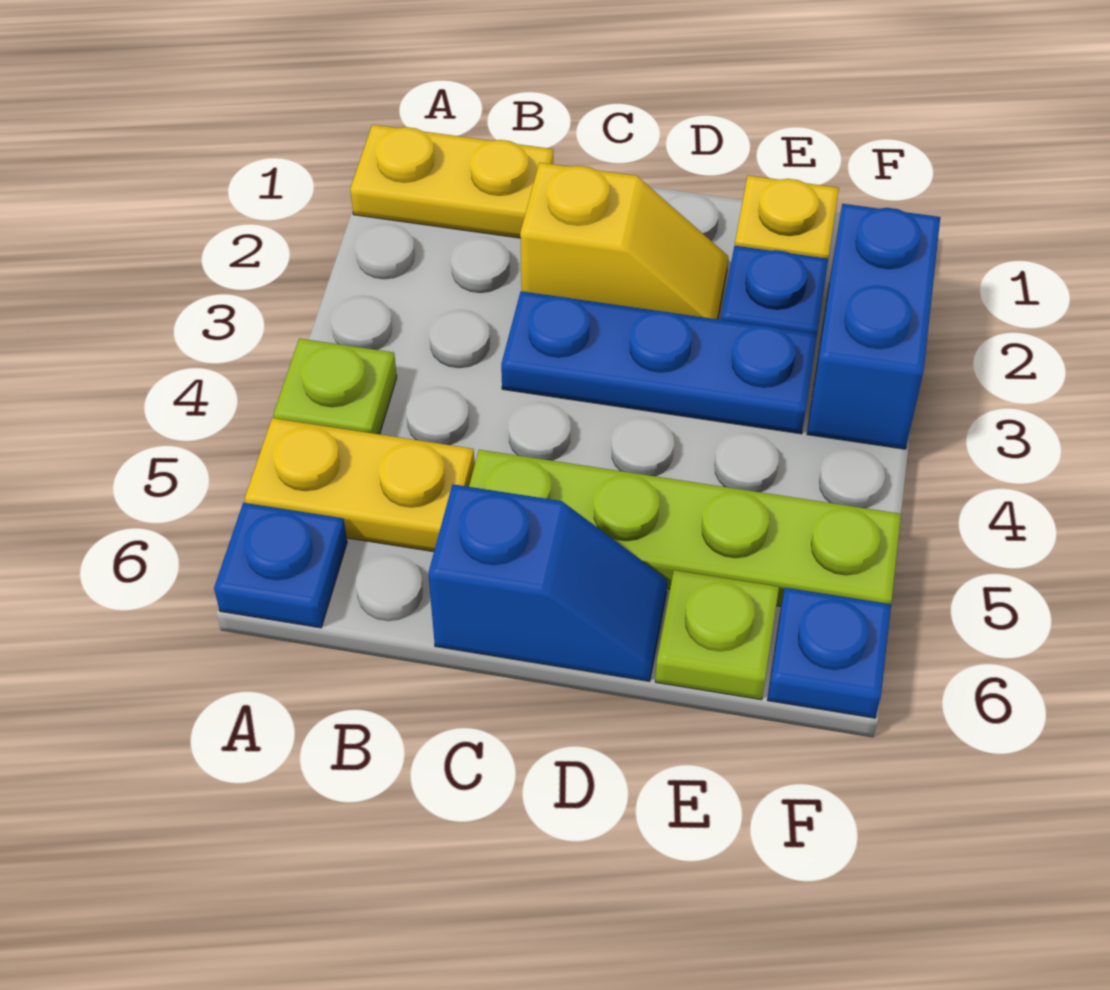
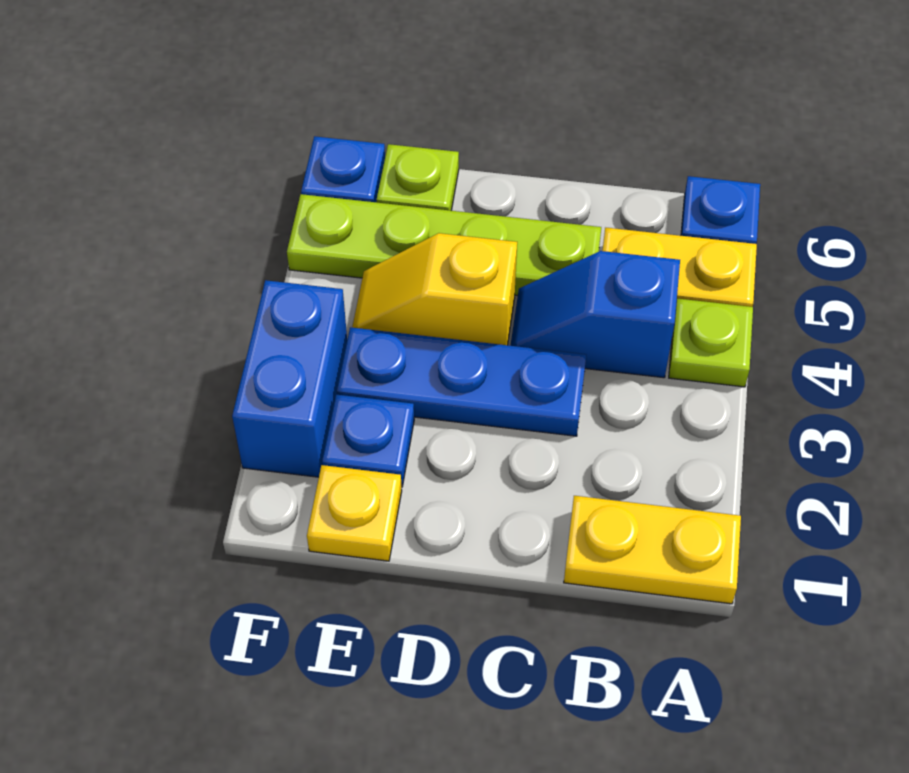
yellow 1x2 slope [520,162,728,319] -> yellow 1x2 slope moved to [352,233,517,345]
blue 1x2 slope [428,484,667,681] -> blue 1x2 slope moved to [510,251,680,378]

